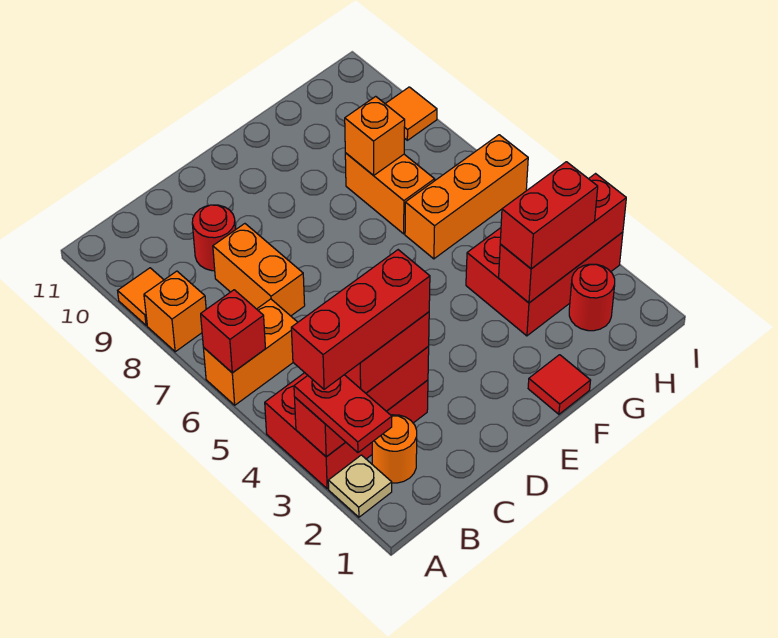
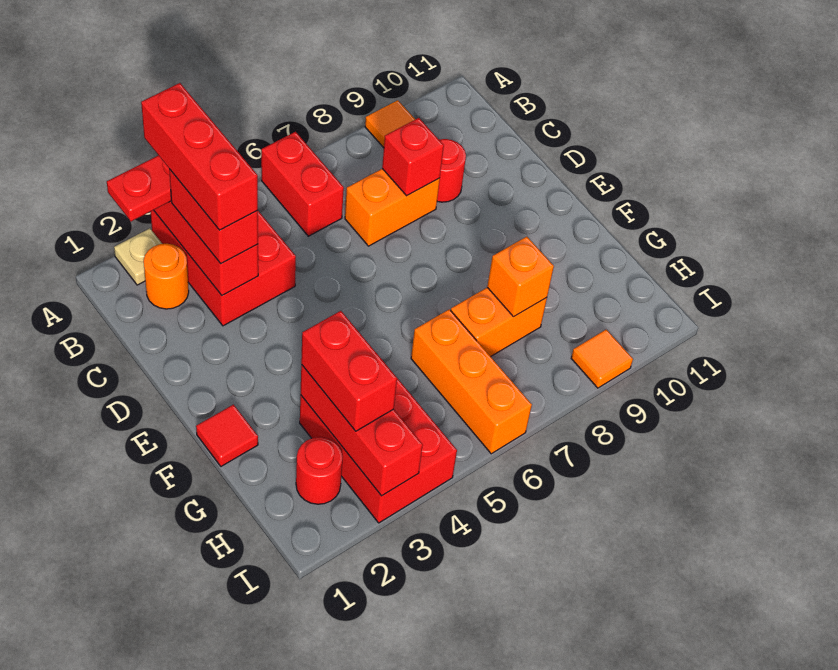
orange 1x2 brick [204,299,298,405] -> red 1x2 brick [261,132,344,236]
red 1x1 brick [201,290,265,373] -> red 1x1 brick moved to [382,118,444,196]
orange 1x1 brick [144,271,206,352] -> none

